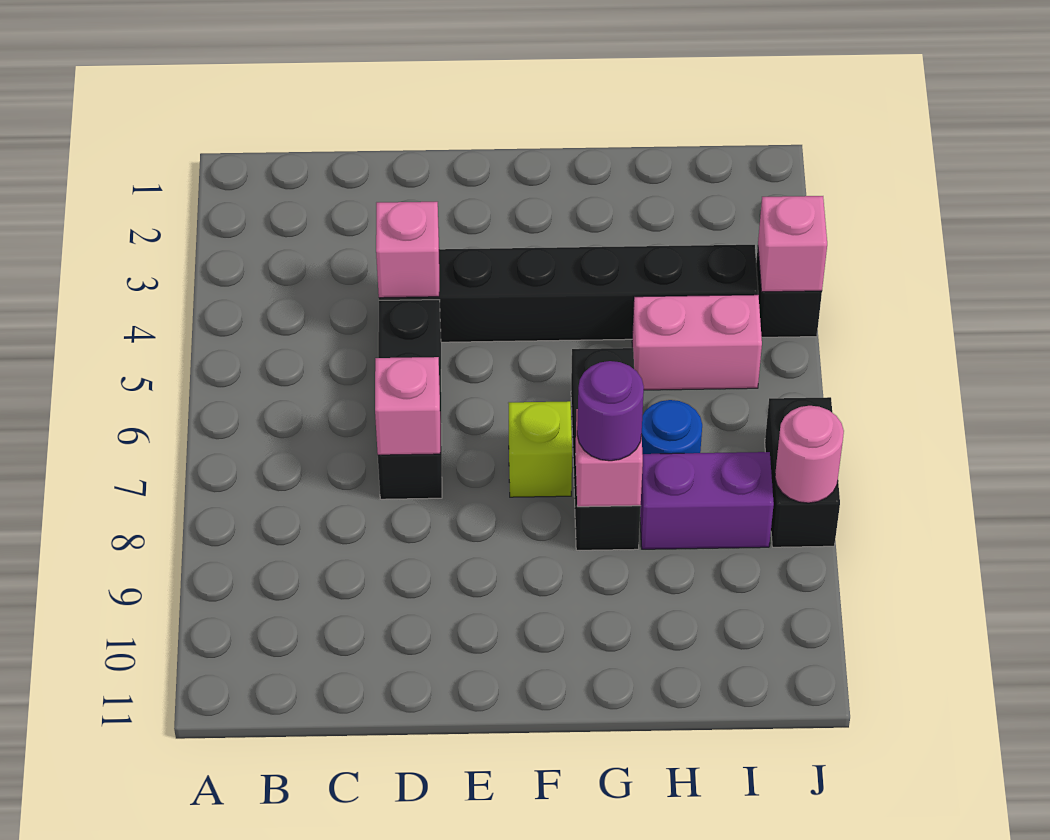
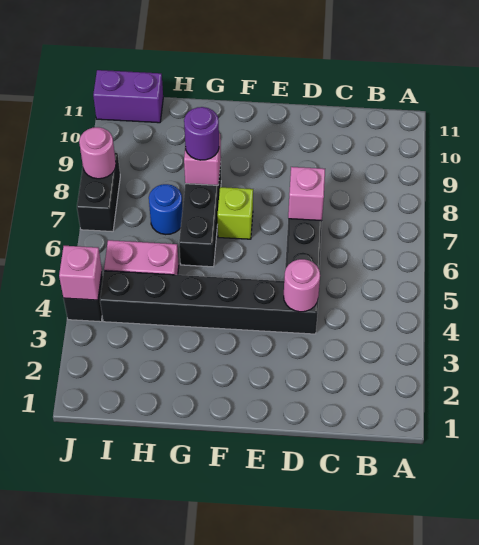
pink 1x1 brick [376,202,439,298] -> pink 1x1 round brick [284,259,320,312]
purple 1x2 brick [640,452,774,549] -> purple 1x2 brick moved to [93,70,163,123]

